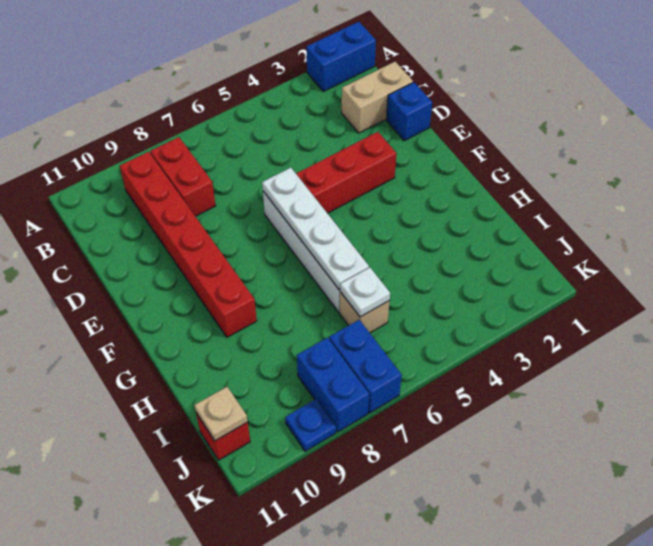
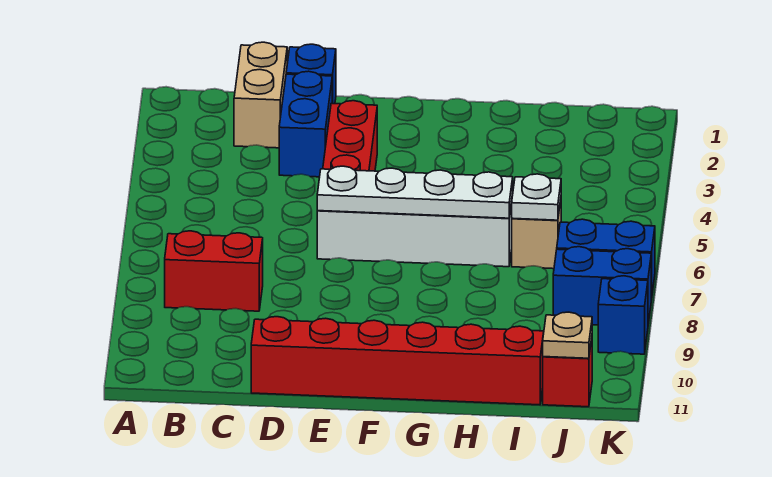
blue 1x2 brick [306,22,376,91] -> blue 1x2 brick moved to [279,71,332,177]
red 1x6 brick [120,152,257,337] -> red 1x6 brick moved to [251,317,544,405]
blue 1x1 plate [285,399,336,451] -> blue 1x1 brick [598,276,648,354]

